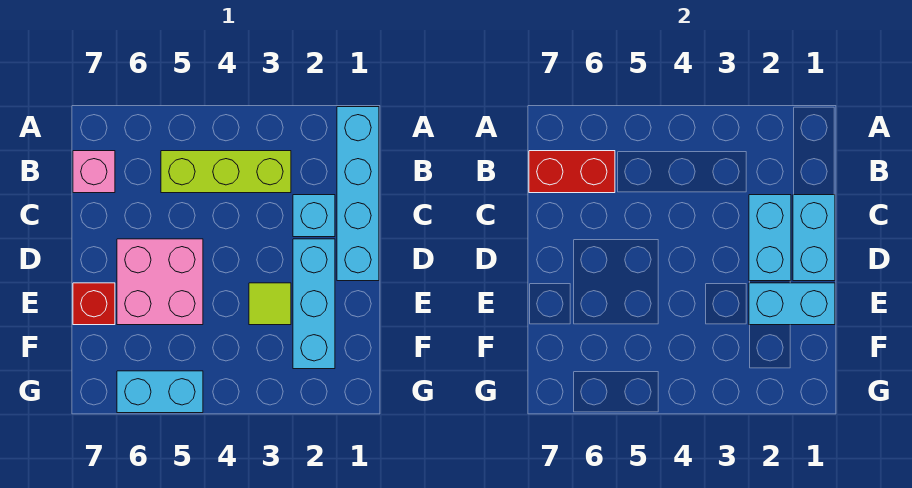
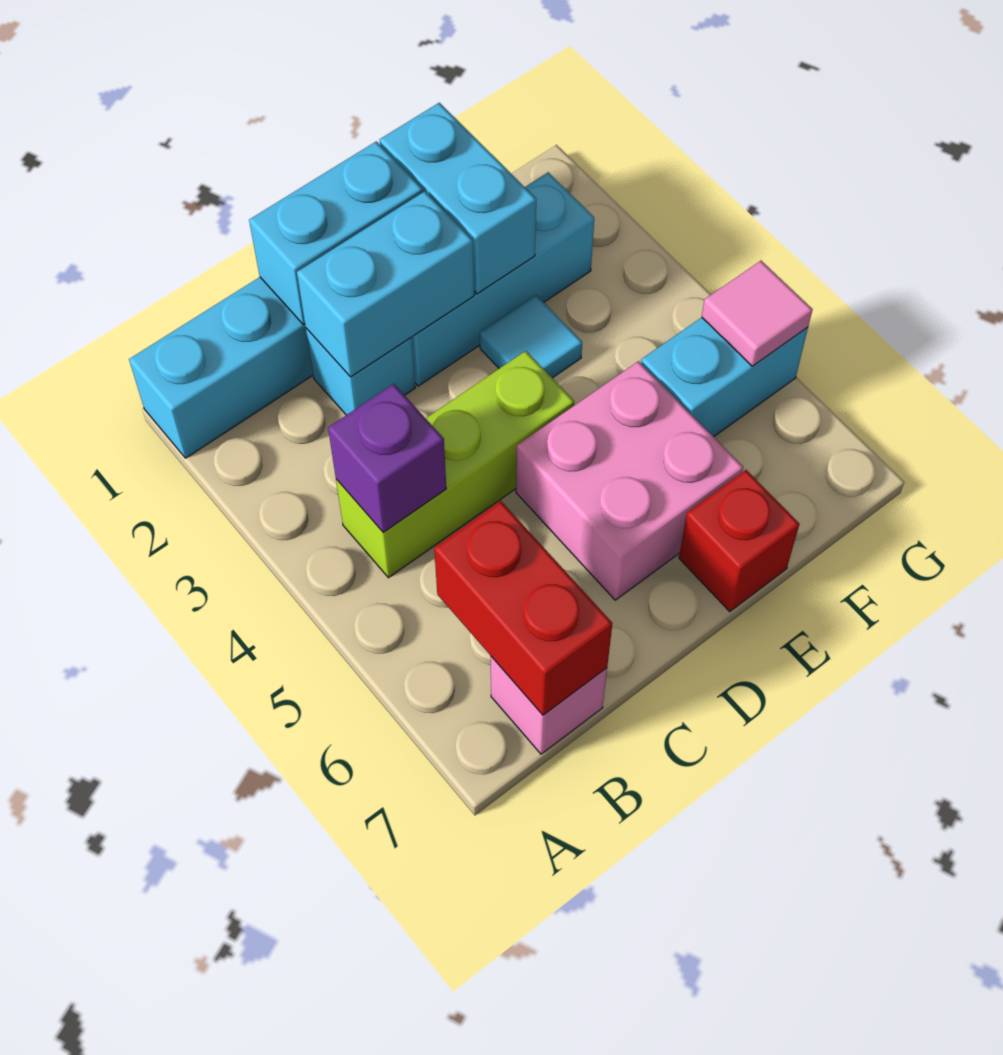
lime 1x3 brick [161,151,291,193] -> lime 1x3 brick turned to [336,351,574,578]
none -> purple 1x1 brick [328,384,446,533]
lime 1x1 tile [249,283,291,325] -> cyan 1x1 tile [480,295,582,378]
cyan 1x2 brick [117,371,203,413] -> cyan 1x2 brick turned to [641,318,808,437]
none -> pink 1x1 tile [702,261,813,366]

